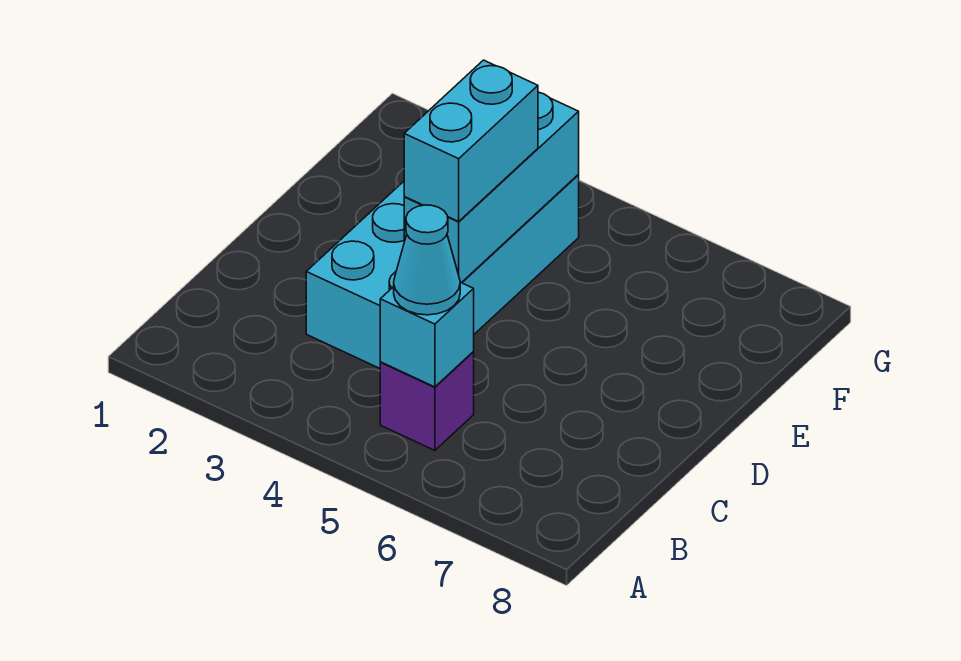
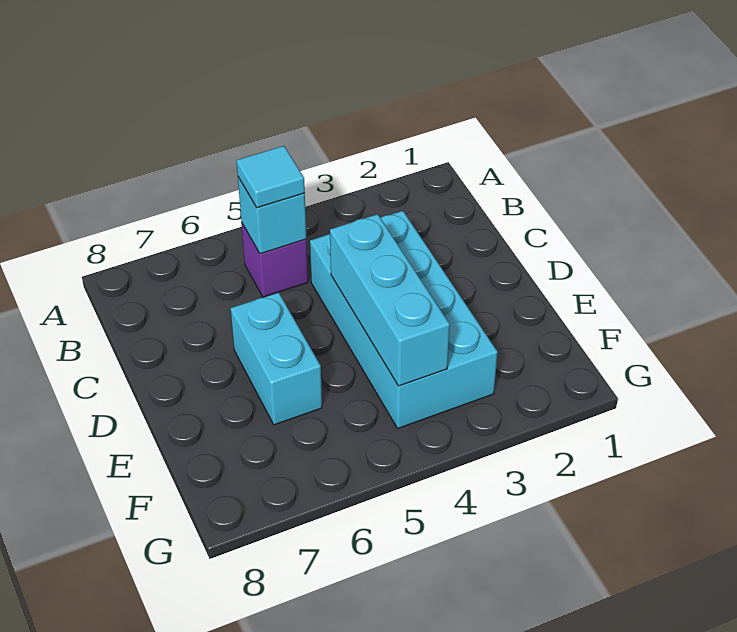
cyan 1x1 cone [394,205,460,315] -> cyan 1x1 tile [236,146,305,208]
cyan 1x2 brick [404,60,538,221] -> cyan 1x2 brick moved to [231,292,322,425]

